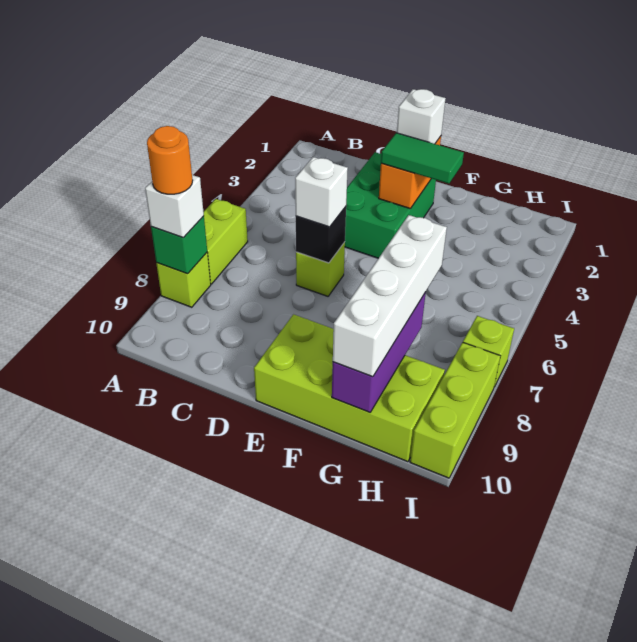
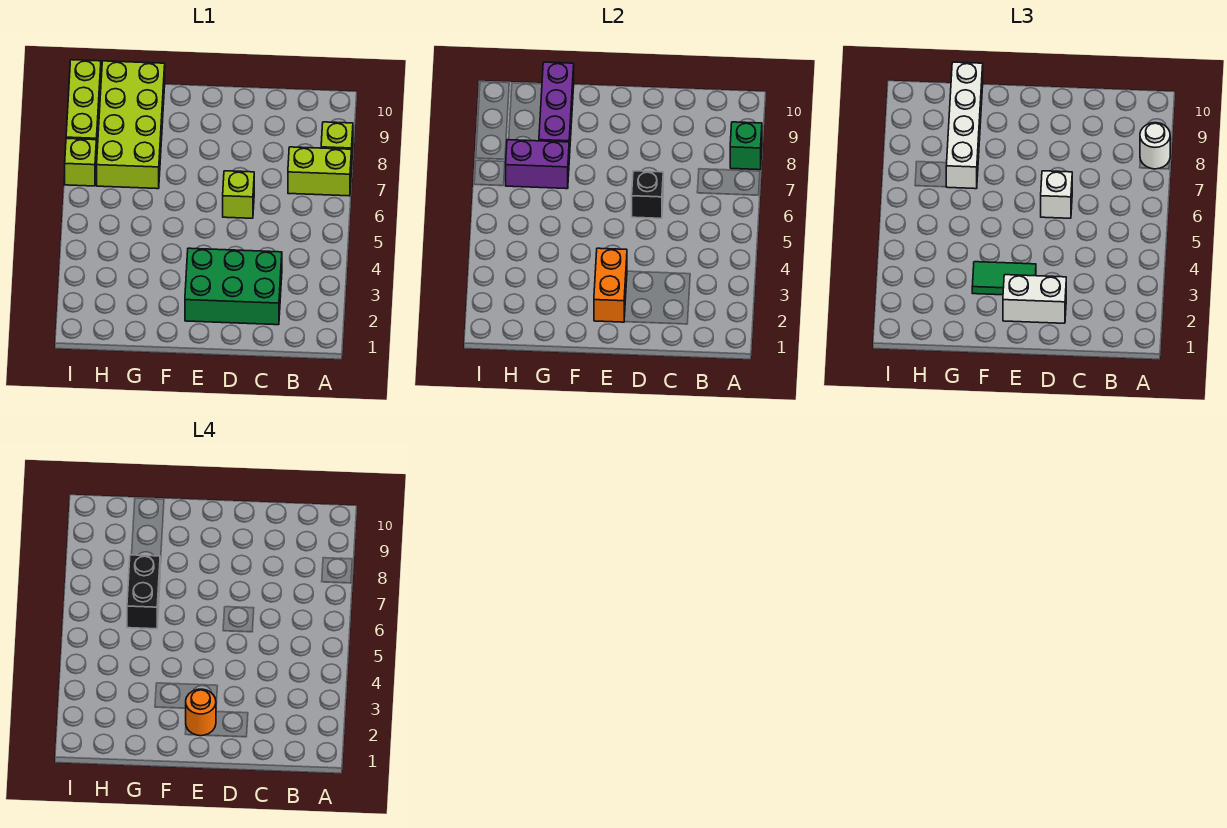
lime 1x2 brick [204,199,248,284] -> lime 1x2 brick turned to [288,147,351,196]
white 1x1 brick [145,175,204,238] -> white 1x1 round brick [1140,123,1170,169]
orange 1x1 round brick [147,126,193,194] -> orange 1x1 round brick moved to [186,689,216,736]
green 2x3 brick [345,152,436,258] -> green 2x3 brick turned to [185,248,282,325]
white 1x1 brick [397,89,446,144] -> white 1x2 brick [1003,275,1066,323]
lime 2x4 brick [254,314,445,462] -> lime 2x4 brick turned to [97,61,165,189]
none -> black 1x2 brick [127,555,160,629]
none -> purple 1x2 brick [506,140,569,189]

